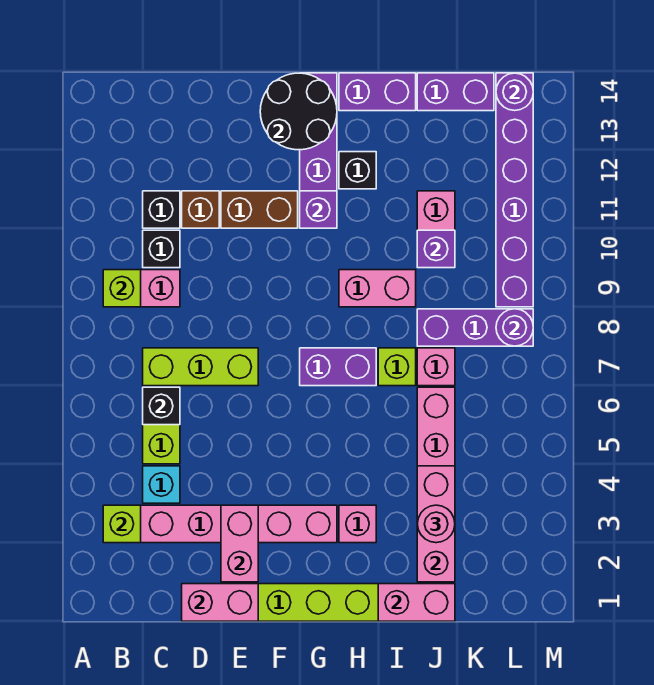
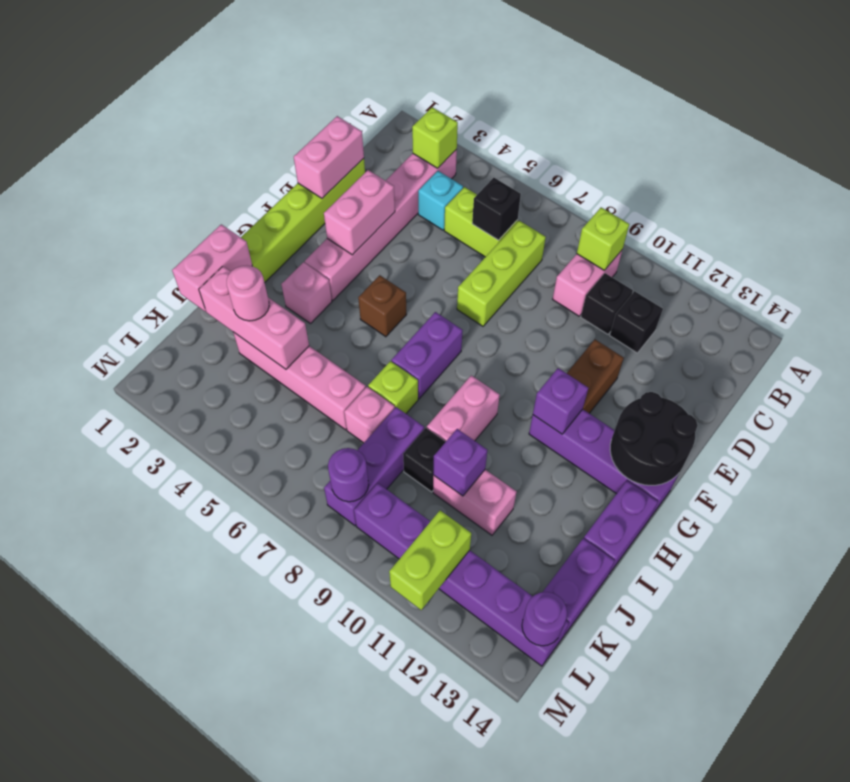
brown 1x1 brick [182,191,219,228] -> brown 1x1 brick moved to [358,275,407,337]
pink 1x2 brick [221,505,258,582] -> pink 1x2 brick turned to [324,170,395,255]
black 1x1 brick [339,152,376,189] -> black 1x1 brick moved to [403,428,445,492]
none -> lime 1x2 brick [389,510,471,610]

